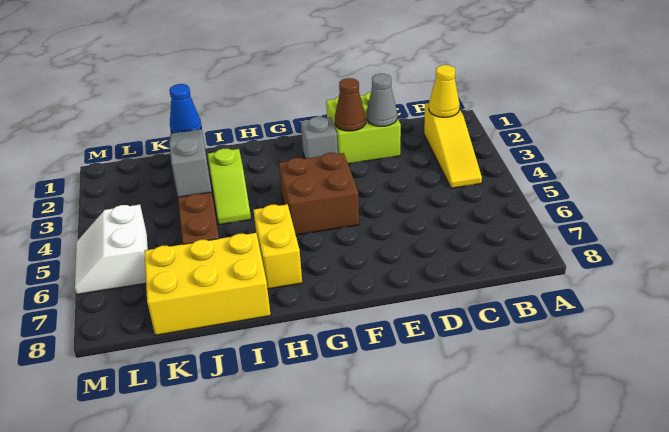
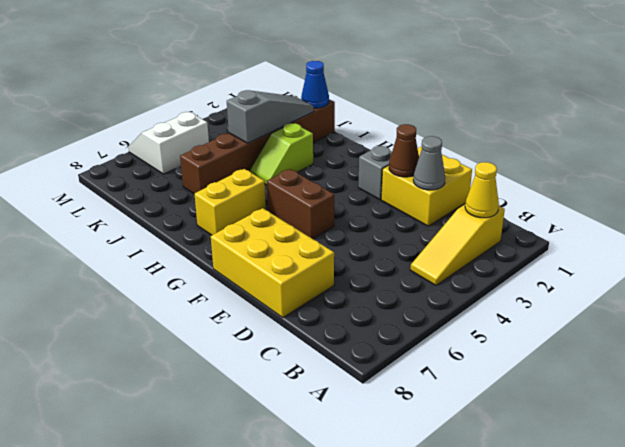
lime 2x2 brick [326,92,401,164] -> yellow 2x2 brick [381,147,472,226]
brown 2x2 brick [279,153,359,235] -> brown 1x2 brick [267,169,334,239]
yellow 2x3 brick [144,233,271,335] -> yellow 2x3 brick moved to [211,208,334,318]

